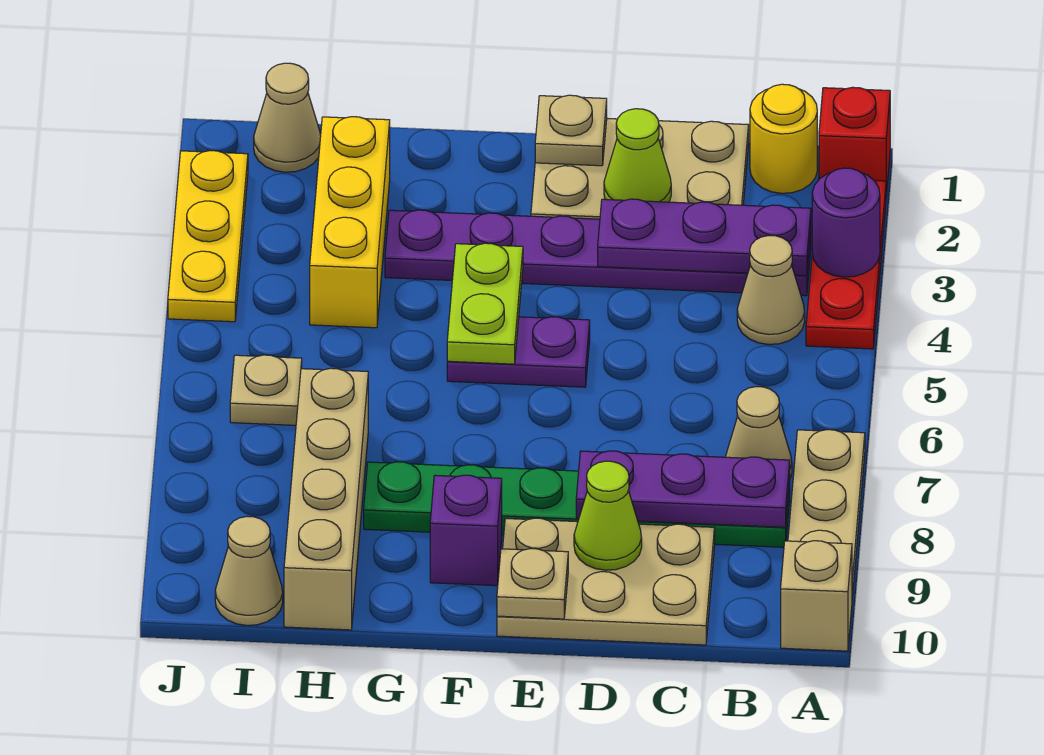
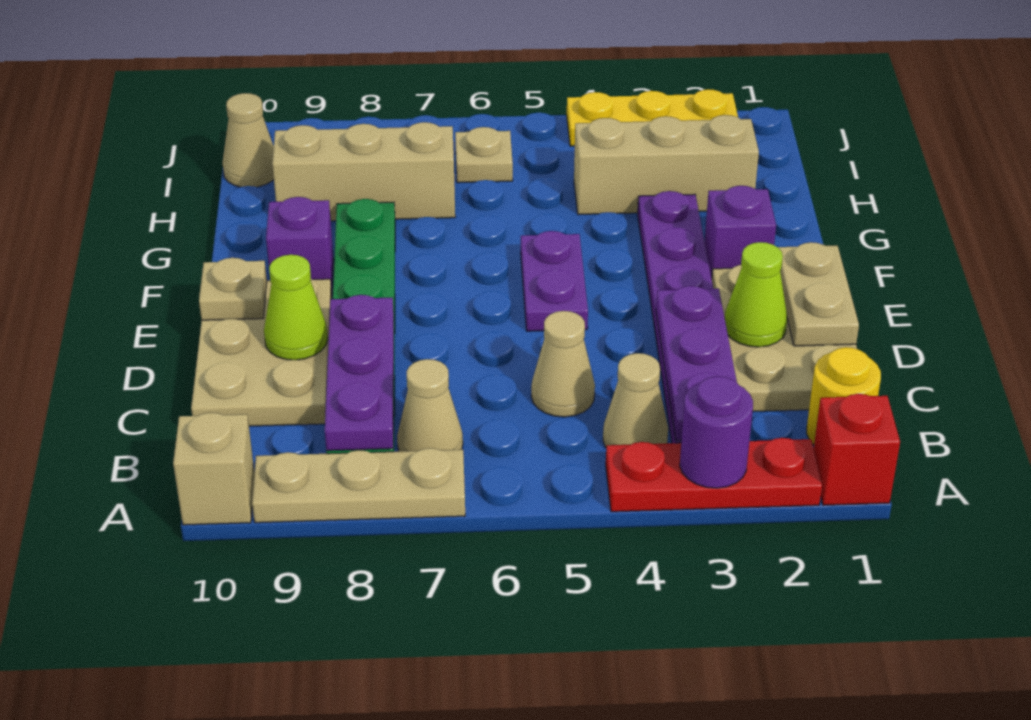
tan 1x1 plate [535,95,607,166] -> tan 1x2 plate [778,242,859,346]
none -> purple 1x1 brick [705,186,776,279]
lime 1x2 plate [447,243,523,364] -> none
yellow 1x3 brick [310,117,390,328] -> tan 1x3 brick [574,115,759,215]
tan 1x4 brick [284,368,368,630] -> tan 1x3 brick [272,122,455,221]
tan 1x1 cone [254,63,321,172] -> tan 1x1 cone moved to [531,311,595,417]

